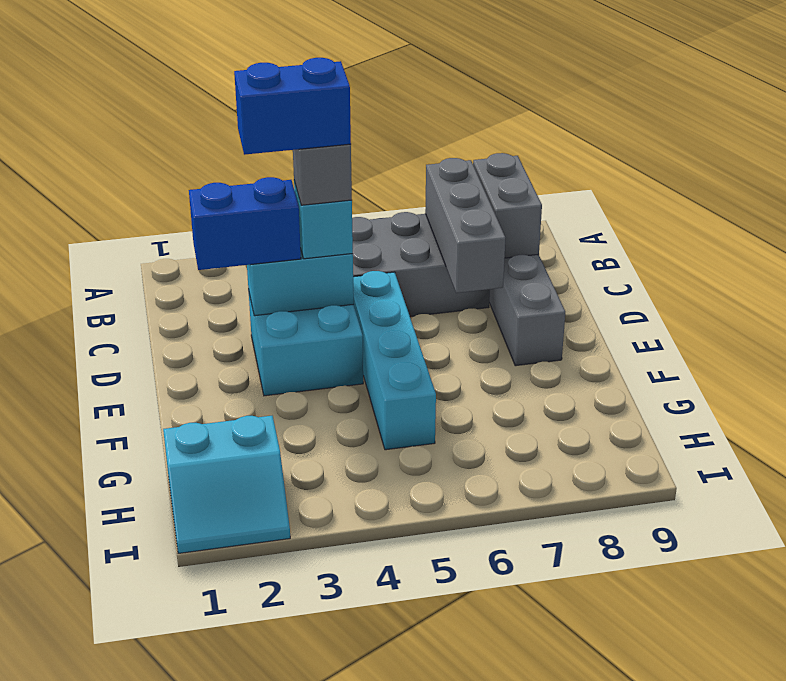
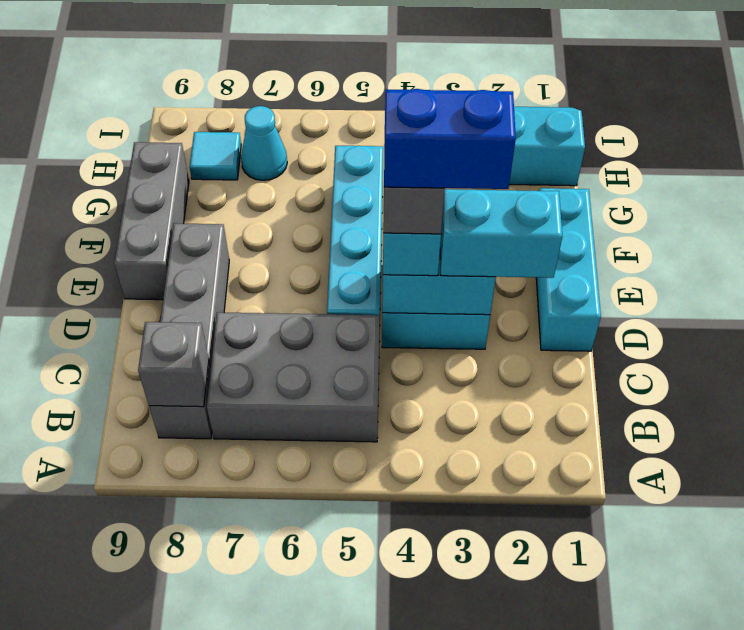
grey 1x3 brick [425,158,505,293] -> grey 1x3 brick moved to [114,142,189,300]
grey 1x2 brick [473,153,542,258] -> grey 1x1 brick [138,322,209,407]
none -> cyan 1x3 brick [536,188,601,351]
blue 1x2 brick [189,177,301,270] -> cyan 1x2 brick [440,189,562,278]
none -> cyan 1x1 cone [241,106,287,180]
none -> cyan 1x1 tile [190,132,241,180]

